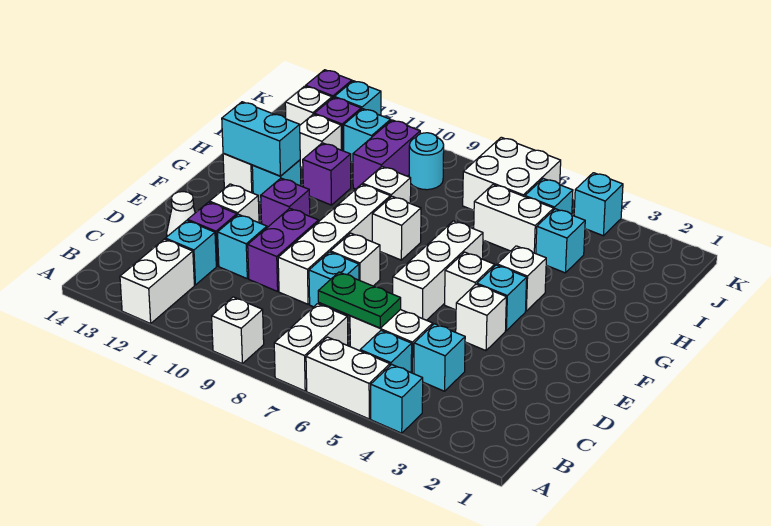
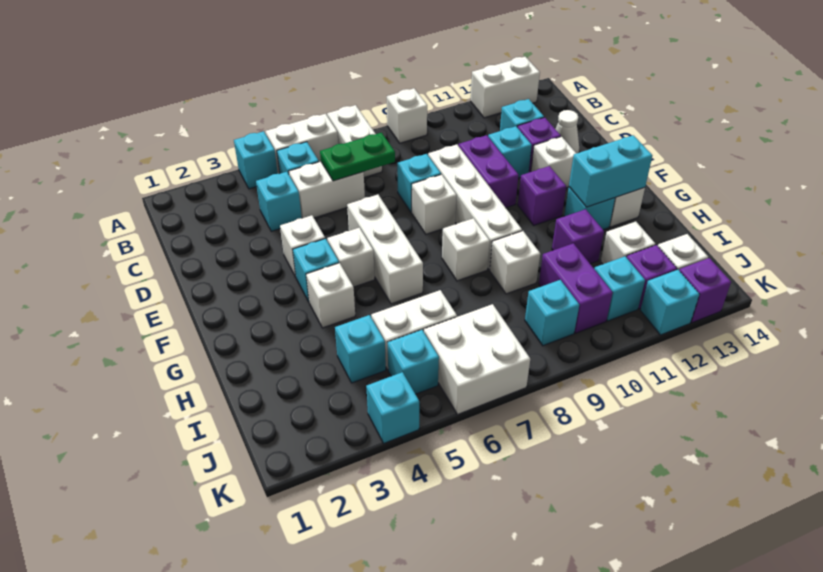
white 1x2 brick [120,239,194,324] -> white 1x2 brick turned to [471,57,540,118]
cyan 1x1 round brick [409,133,444,190] -> cyan 1x1 brick [525,280,579,346]

